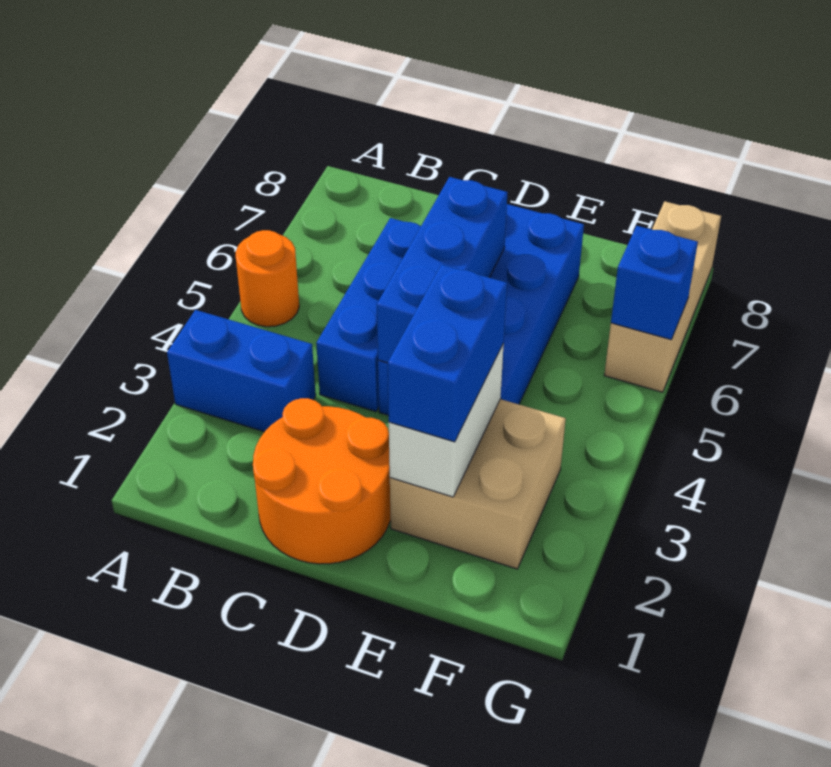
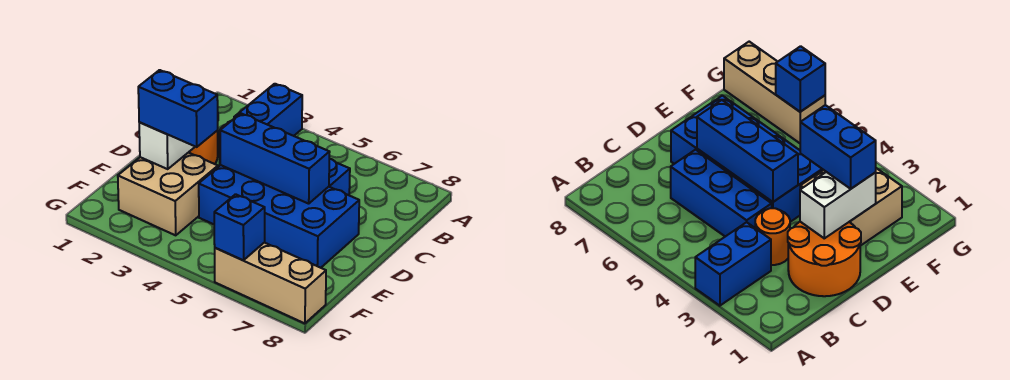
orange 1x1 round brick [236,230,299,327] -> orange 1x1 round brick moved to [755,208,790,265]
white 1x2 brick [389,344,504,497] -> white 1x2 brick turned to [139,122,195,169]

